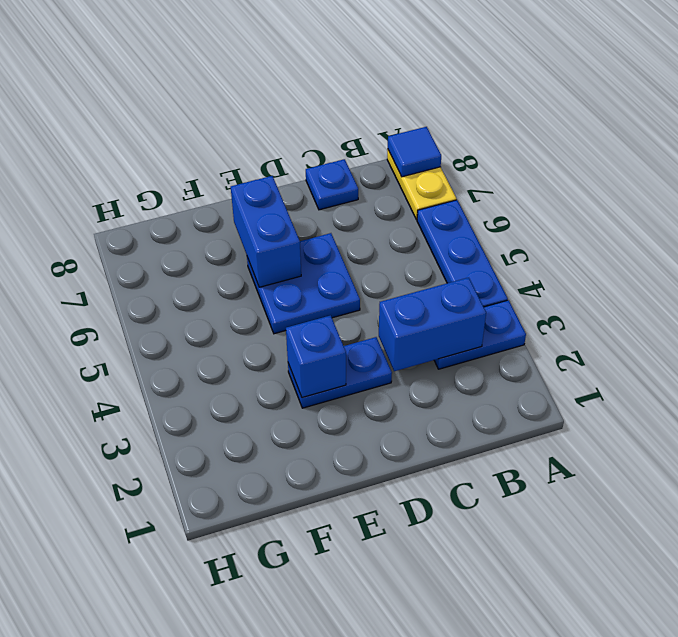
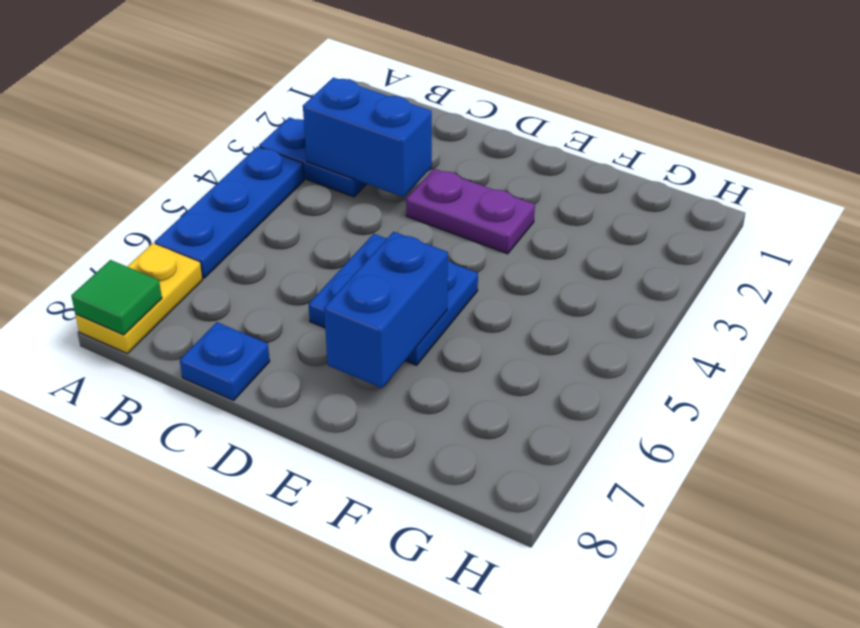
blue 1x1 tile [388,127,441,177] -> green 1x1 tile [71,260,162,335]
blue 1x2 plate [288,337,392,408] -> purple 1x2 plate [406,169,535,254]
blue 1x1 brick [286,315,346,398] -> none

